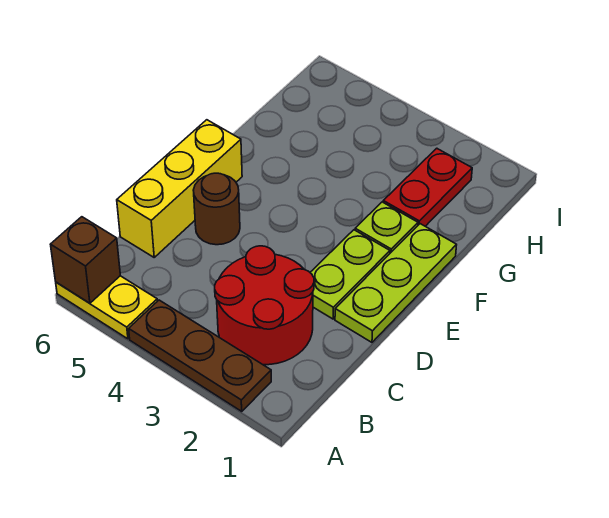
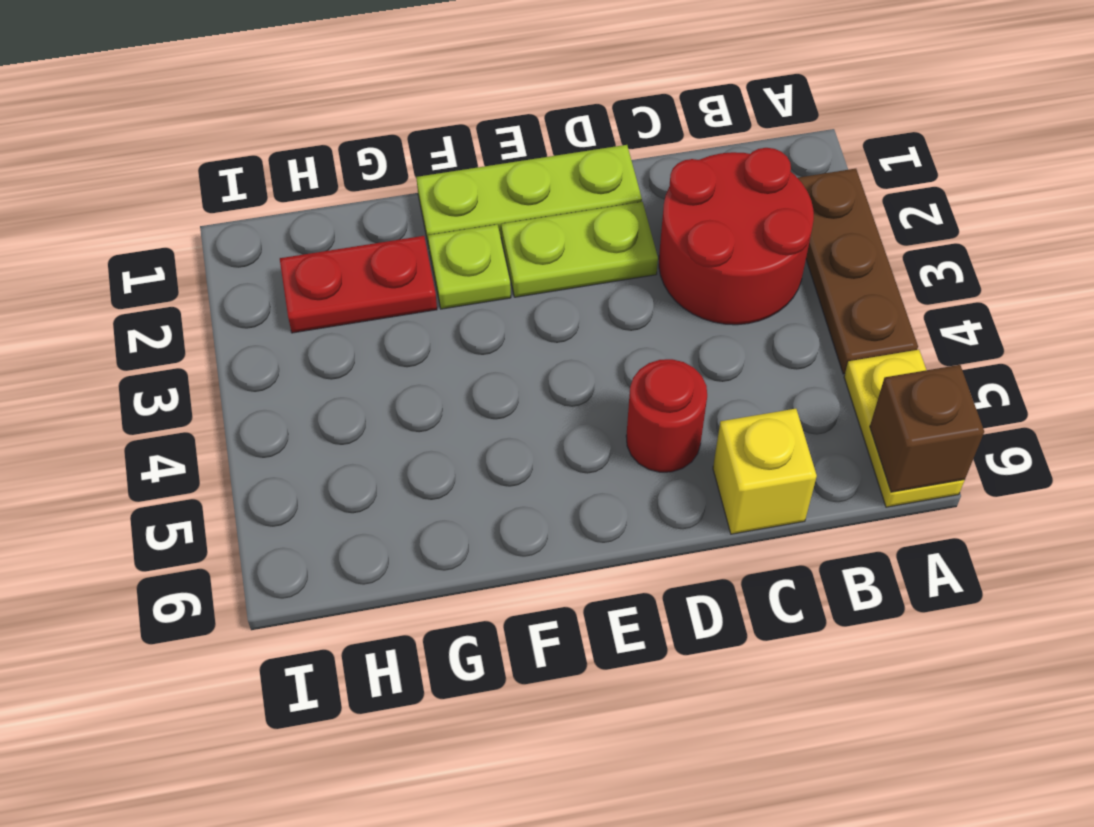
yellow 1x3 brick [117,120,242,257] -> yellow 1x1 brick [713,409,817,534]
brown 1x1 round brick [193,173,240,245] -> red 1x1 round brick [626,359,707,472]

